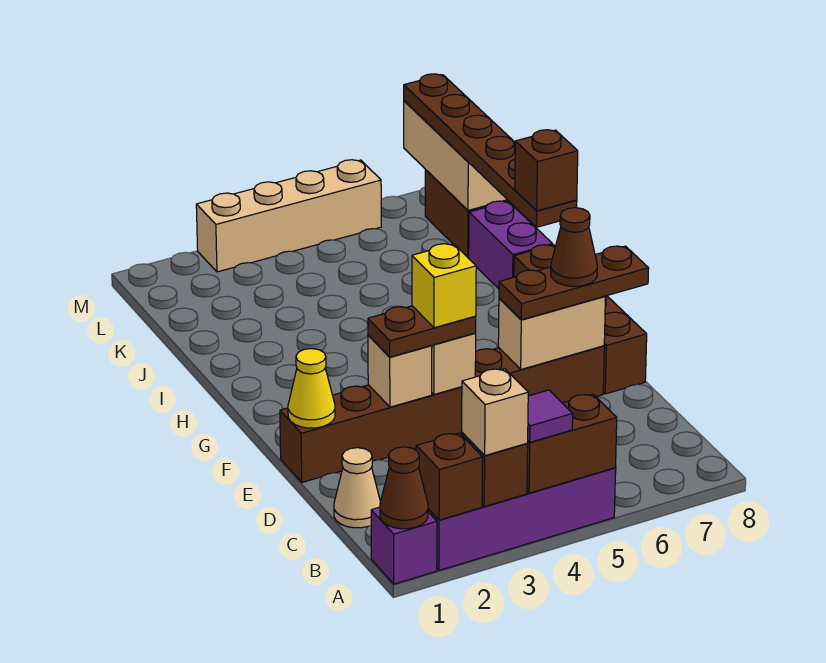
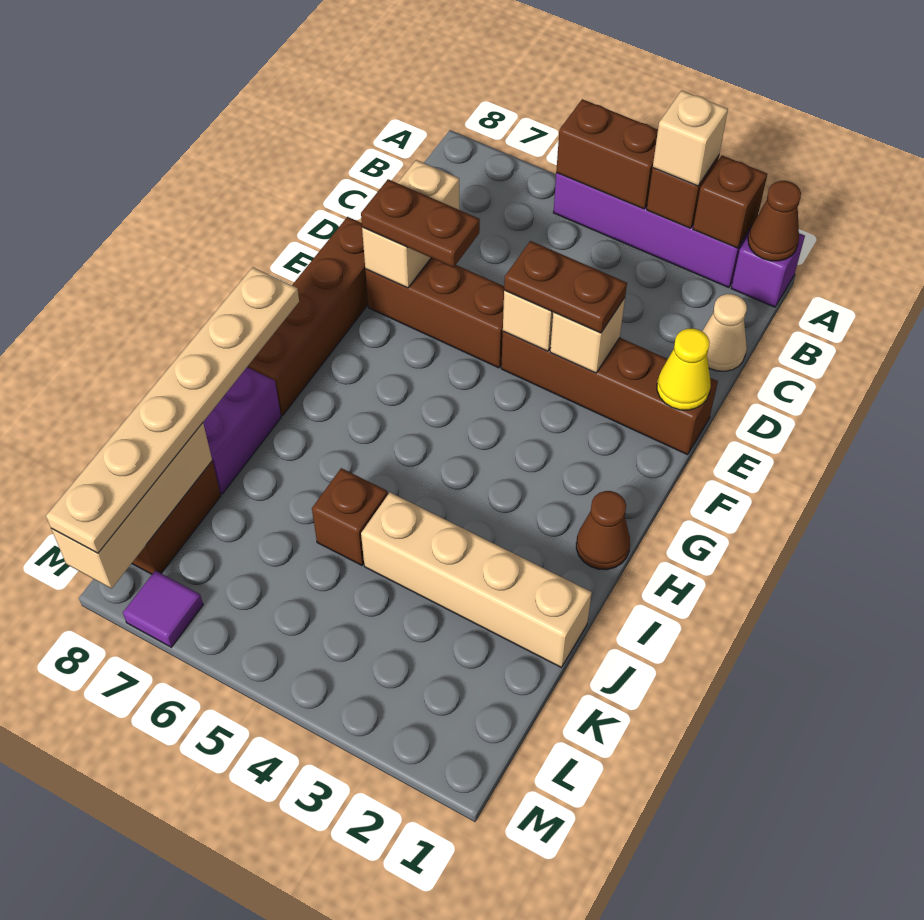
purple 1x1 tile [528,390,573,442] -> purple 1x1 tile moved to [123,570,203,647]
yellow 1x1 brick [412,244,476,328] -> none
tan 1x2 brick [498,296,605,369] -> tan 1x2 brick turned to [362,160,459,288]
brown 1x3 plate [499,246,649,320] -> brown 1x2 plate [361,179,480,267]
brown 1x1 cone [551,208,597,286] -> brown 1x1 cone moved to [576,491,630,570]
brown 1x6 plate [404,74,577,227] -> tan 1x6 plate [46,267,299,553]
brown 1x1 brick [515,130,578,211] -> brown 1x1 brick moved to [312,468,388,565]
tan 1x4 brick [196,160,381,272] -> tan 1x4 brick moved to [361,492,592,667]

